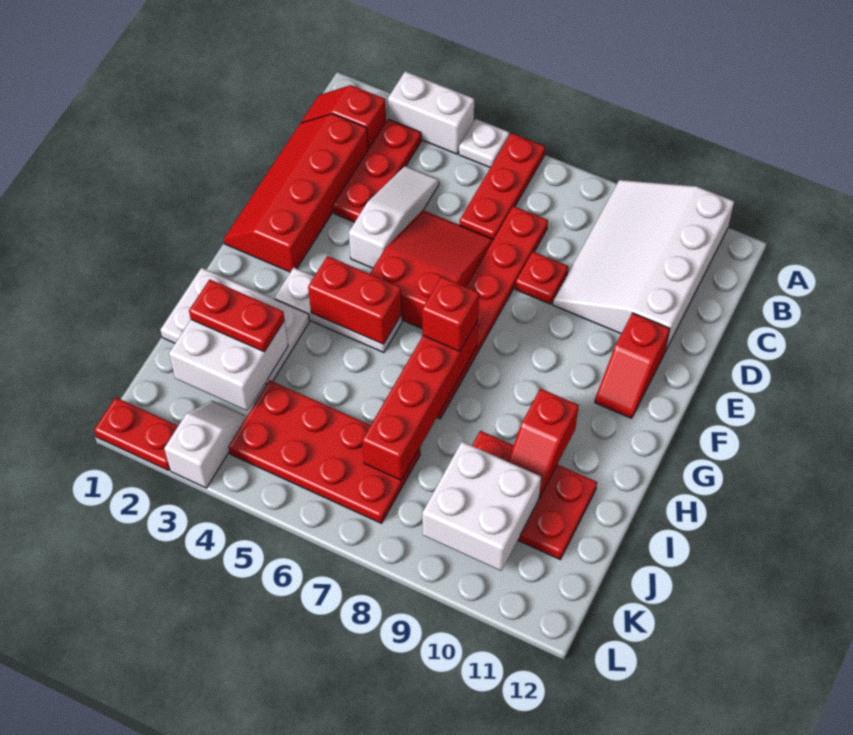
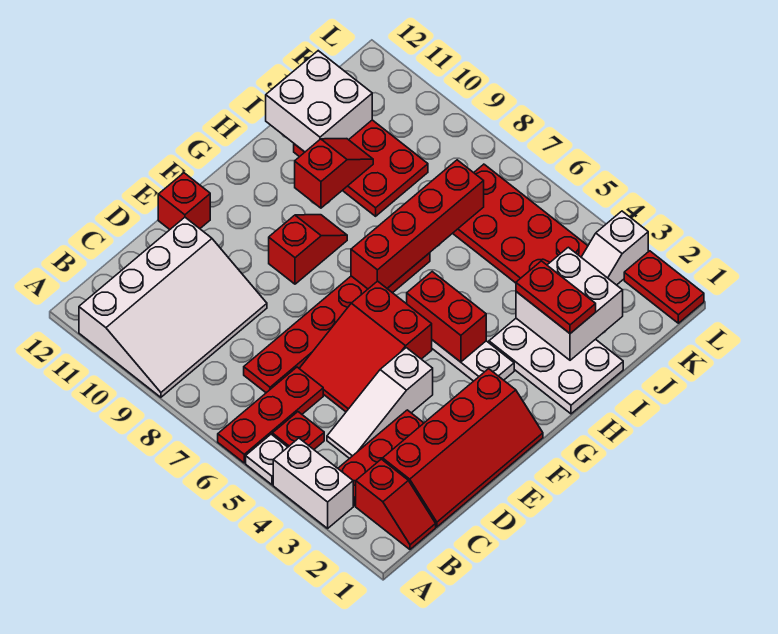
red 1x1 plate [515,252,568,304] -> red 1x1 plate moved to [272,412,324,449]
red 1x2 slope [595,313,670,418] -> red 1x2 slope moved to [269,215,347,284]
red 1x1 brick [422,277,479,351] -> red 1x1 brick moved to [158,173,210,229]
white 2x2 brick [422,442,541,571] -> white 2x2 brick moved to [266,51,372,152]

